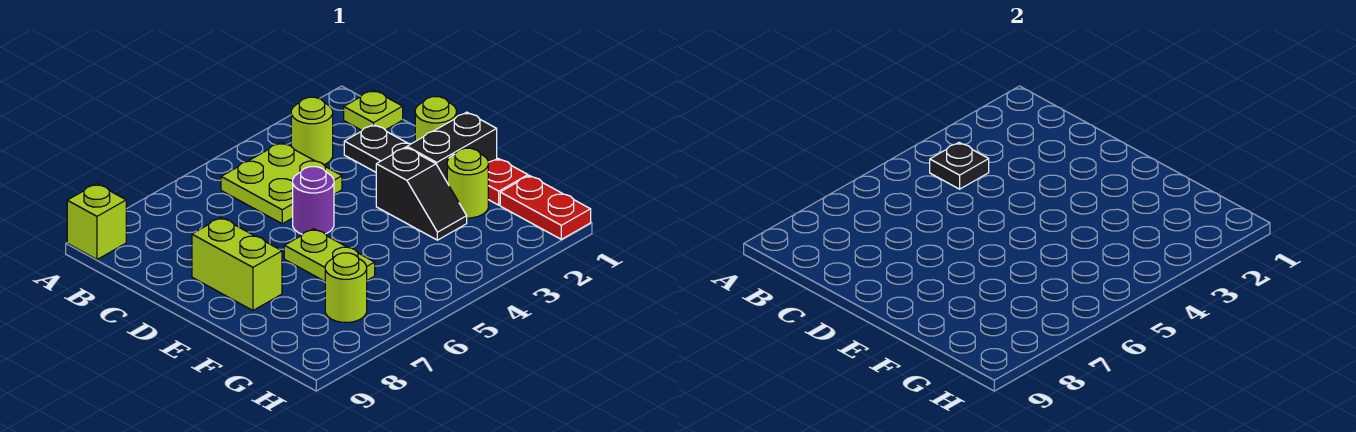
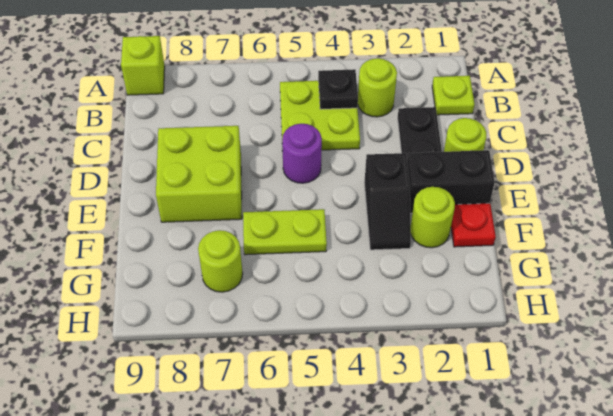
lime 1x2 brick [192,218,282,310] -> lime 2x2 brick [156,126,242,222]
lime 1x2 plate [284,229,375,281] -> lime 1x2 plate turned to [243,209,327,255]
red 1x2 plate [500,176,591,239] -> none

